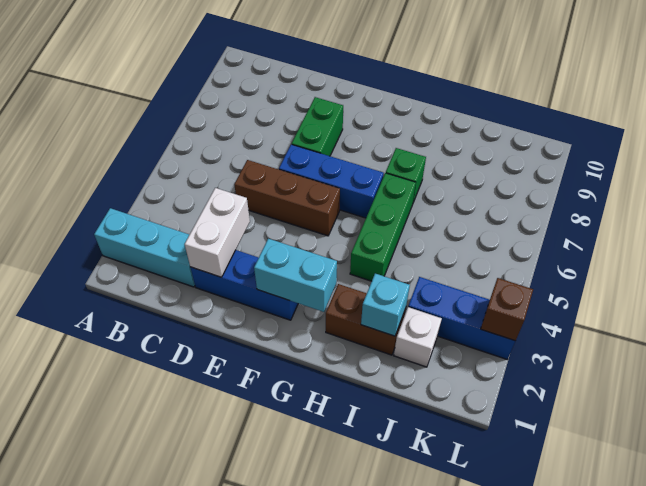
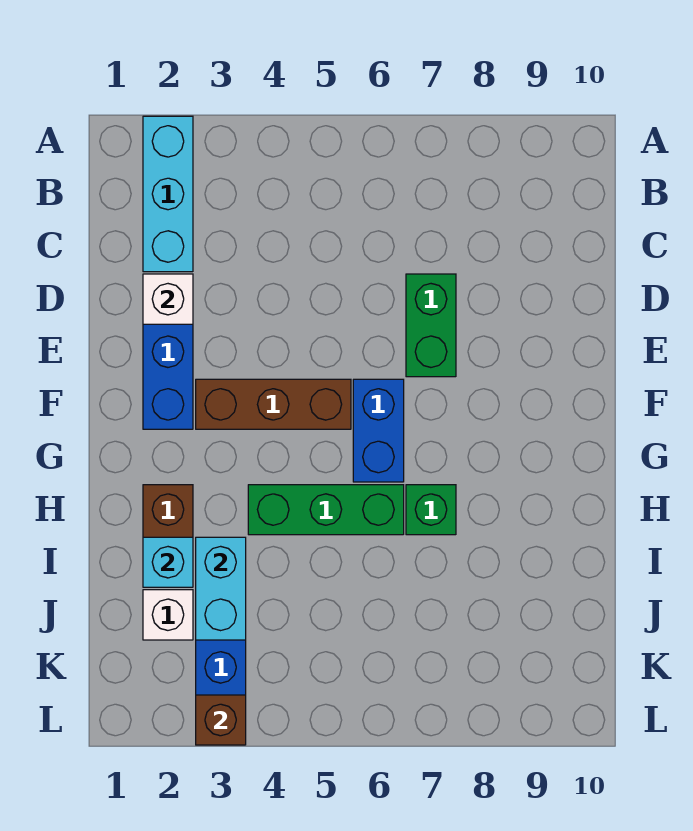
white 1x2 brick [185,188,250,277] -> white 1x1 brick [143,274,193,324]
brown 1x3 brick [234,160,340,236] -> brown 1x3 brick turned to [196,379,351,429]
blue 1x3 brick [279,144,384,218] -> blue 1x2 brick [353,379,404,482]
green 1x2 brick [292,97,343,156] -> green 1x2 brick turned to [406,274,456,377]
cyan 1x2 brick [254,239,337,312] -> cyan 1x2 brick moved to [196,537,246,640]

